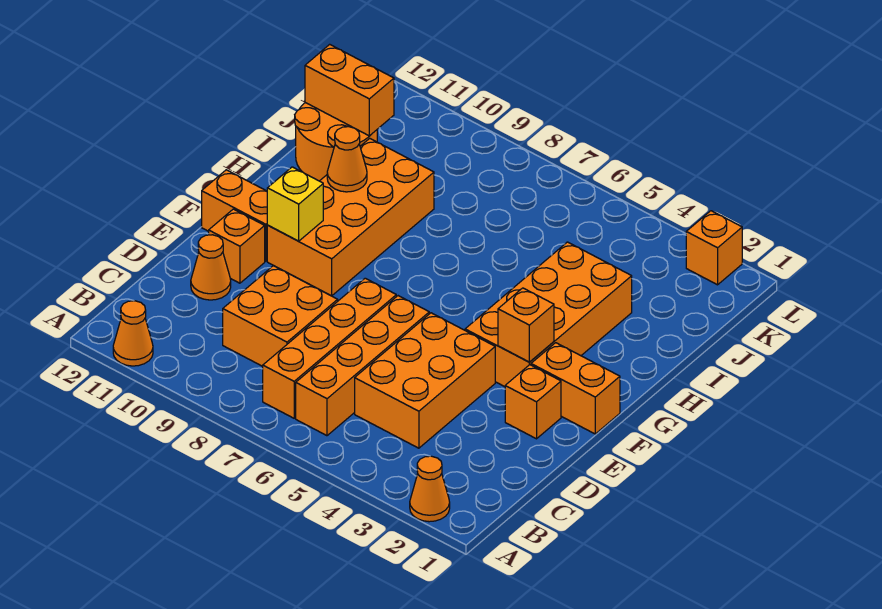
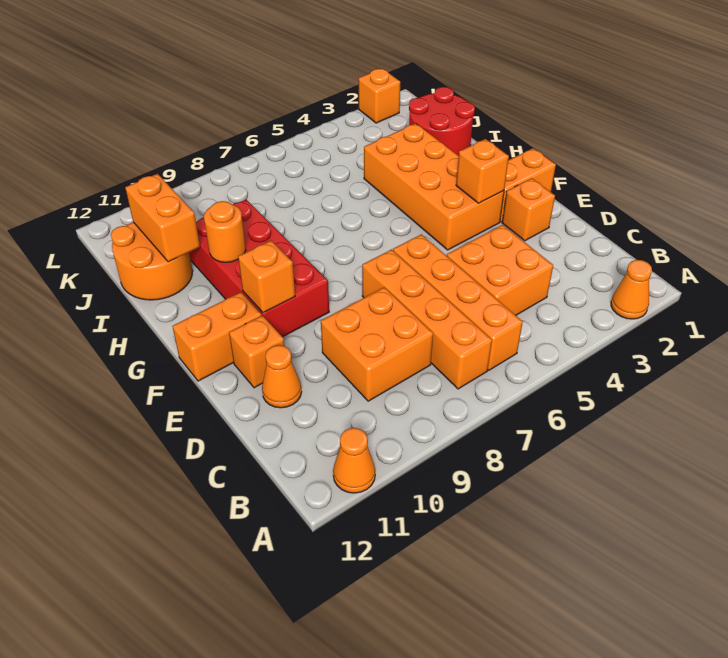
orange 2x3 brick [355,313,495,448] -> orange 2x2 brick [447,225,553,315]
orange 2x4 brick [267,138,434,296] -> red 2x4 brick [189,200,329,337]
yellow 1x1 brick [267,167,323,241] -> orange 1x1 brick [238,241,295,313]
orange 1x1 cone [327,127,367,192] -> orange 1x1 round brick [204,201,246,262]
none -> red 2x2 round brick [409,87,475,156]
orange 1x2 brick [305,44,394,136] -> orange 1x2 brick turned to [125,174,200,262]

